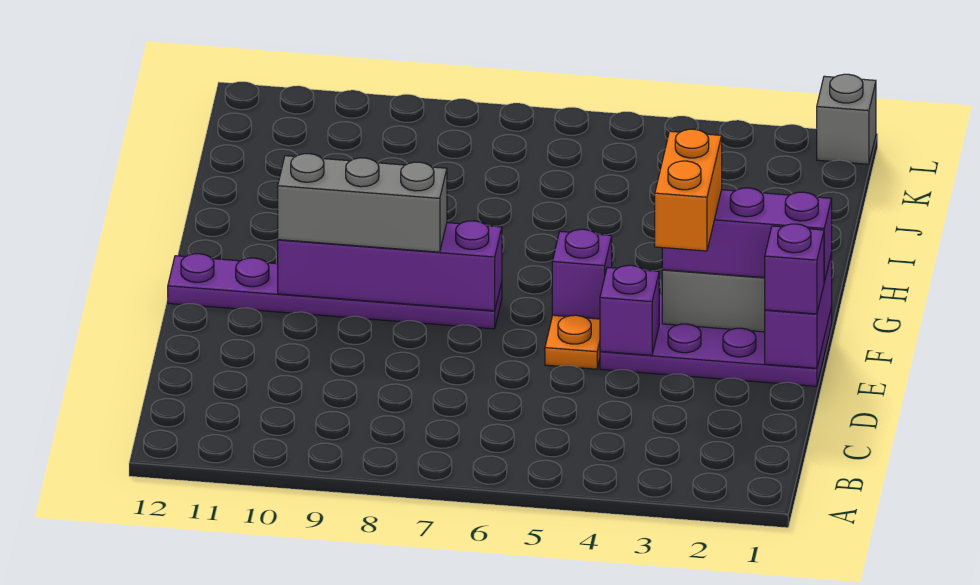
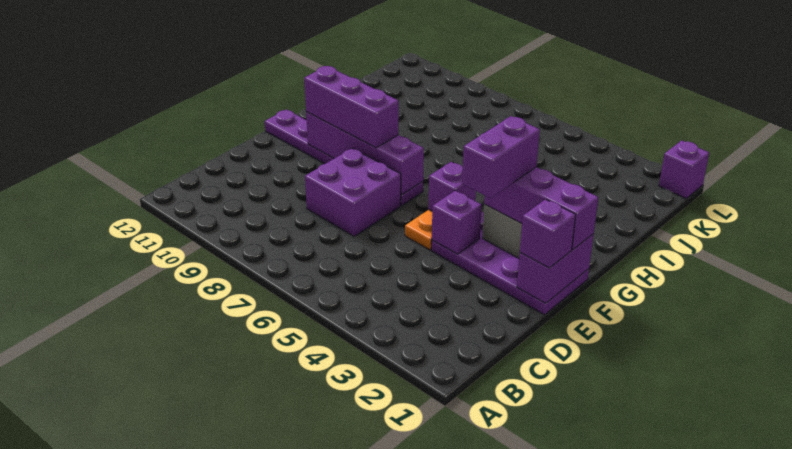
none -> purple 2x2 brick [305,148,401,236]
orange 1x2 brick [655,129,722,251] -> purple 1x2 brick [462,116,540,198]
grey 1x3 brick [278,154,447,252] -> purple 1x3 brick [304,66,399,148]
grey 1x1 brick [817,74,876,164] -> purple 1x1 brick [659,141,709,198]

